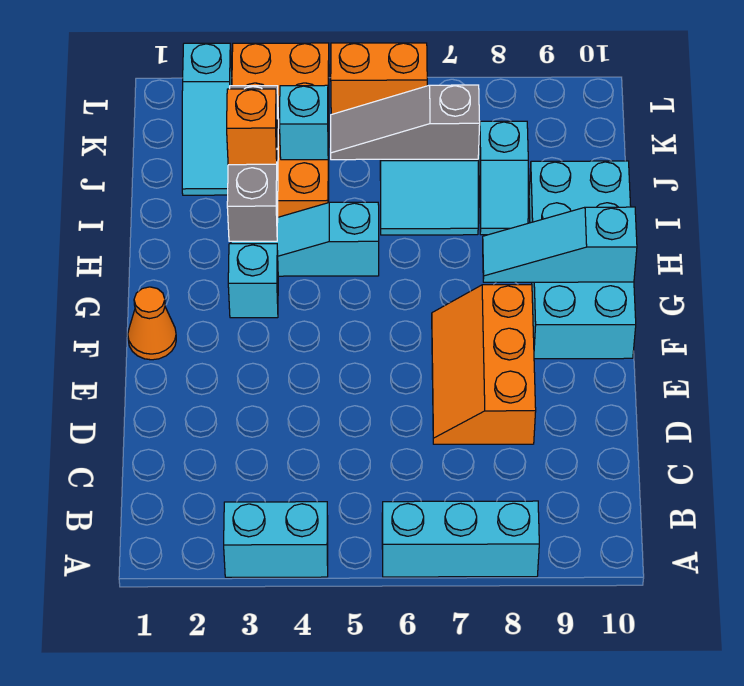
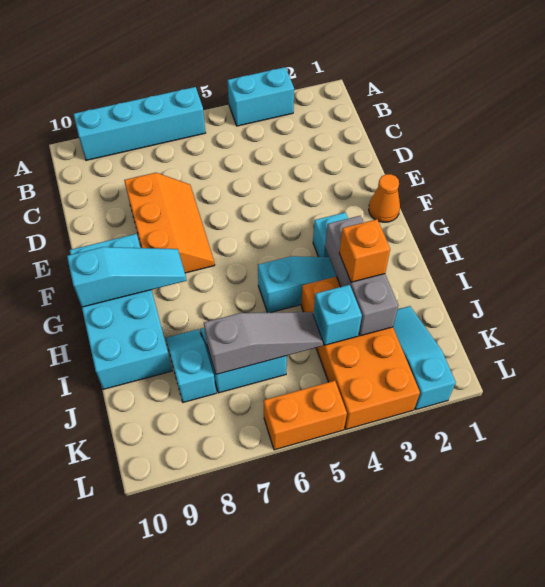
cyan 1x3 brick [382,501,539,577] -> cyan 1x4 brick [73,87,206,160]

